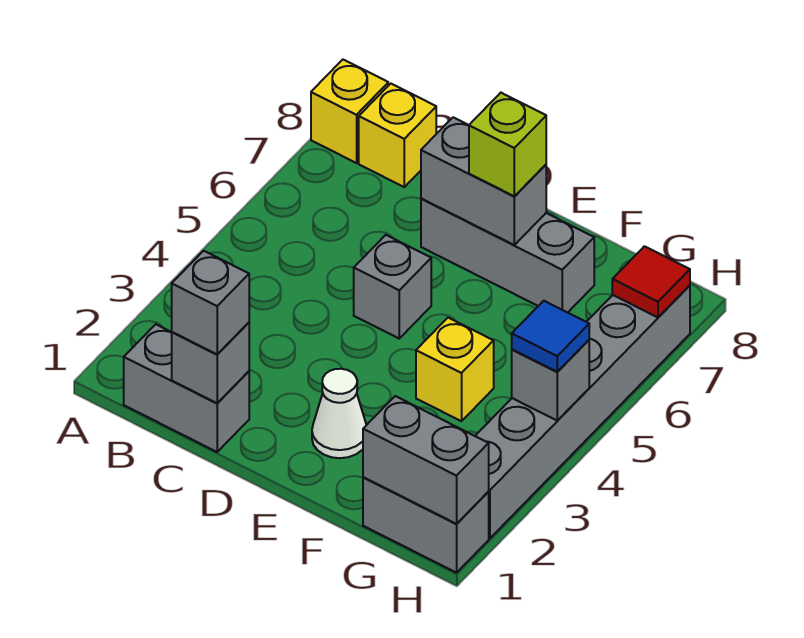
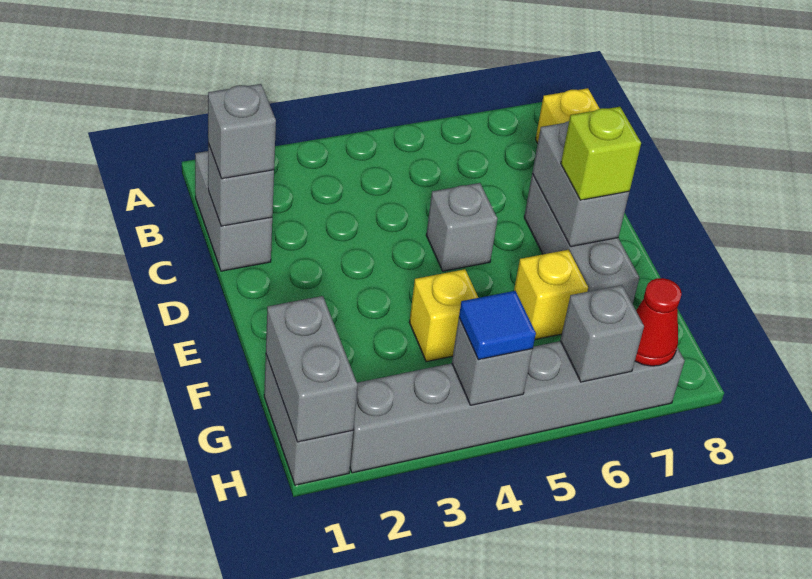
yellow 1x1 brick [311,60,388,163] -> yellow 1x1 brick moved to [514,250,588,339]
white 1x1 cone [312,369,366,458] -> none
none -> grey 1x1 brick [560,285,644,382]
red 1x1 tile [612,246,690,317] -> red 1x1 cone [635,278,681,366]

